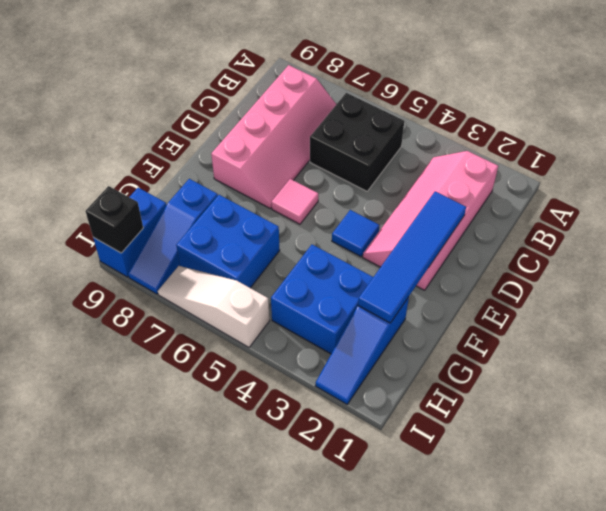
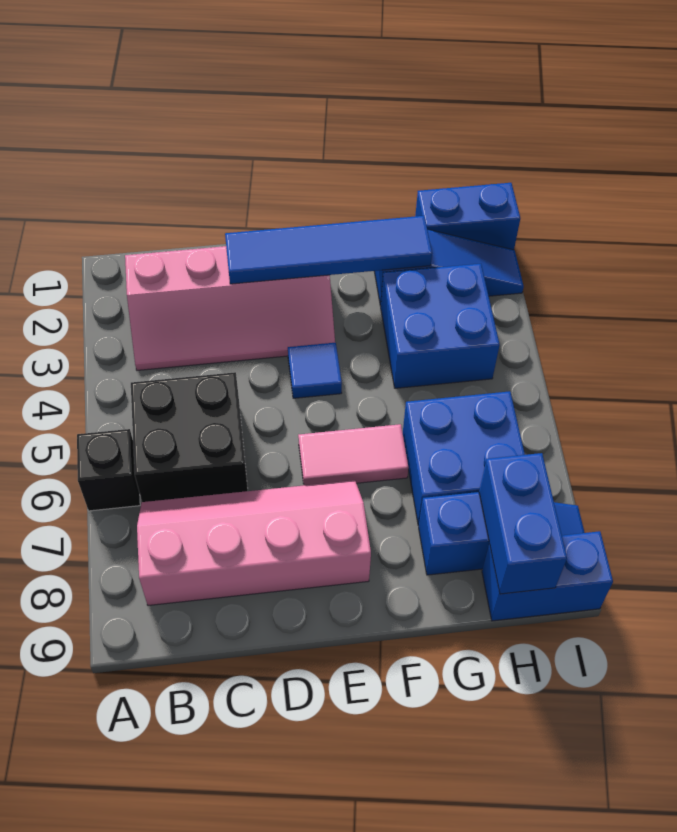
pink 1x1 tile [272,179,318,224] -> pink 1x2 tile [298,424,409,485]
none -> blue 1x2 brick [415,183,520,250]
none -> blue 1x2 brick [479,453,567,594]
white 1x3 slope [158,266,269,347] -> none
black 1x1 brick [85,186,143,253] -> black 1x1 brick moved to [77,429,140,511]

